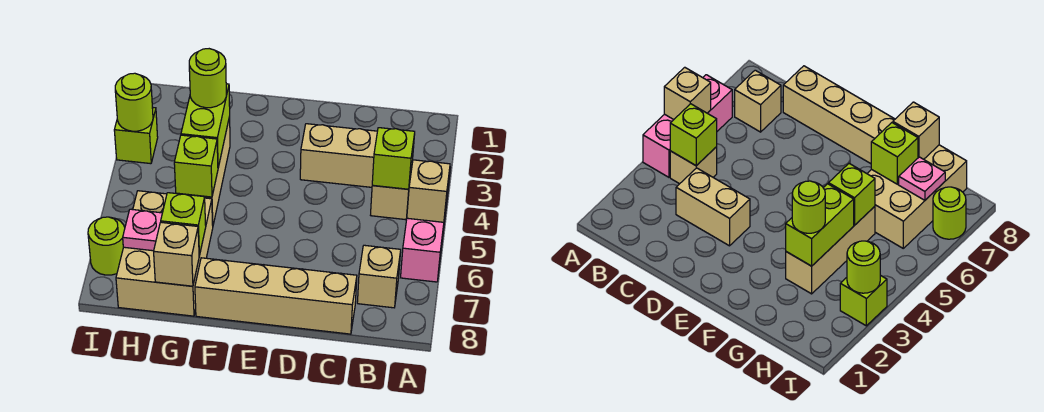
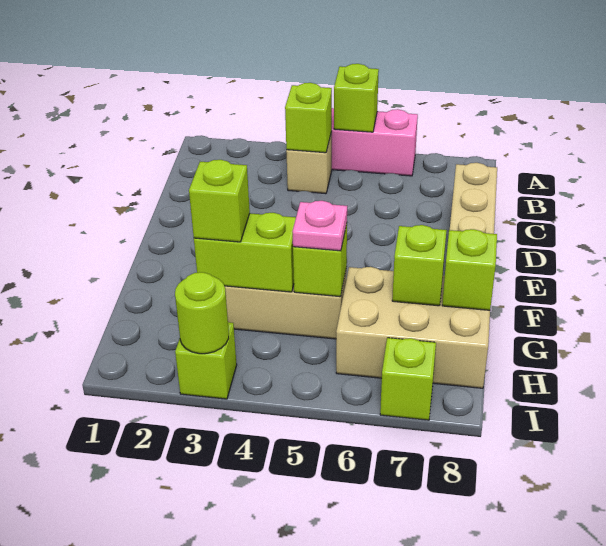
tan 1x1 brick [407,160,450,222] -> lime 1x1 brick [334,64,379,132]
tan 1x1 brick [357,245,401,308] -> none
tan 1x2 brick [300,124,377,187] -> none
lime 1x1 round brick [189,49,226,108] -> lime 1x1 brick [189,160,250,242]
tan 1x1 brick [154,222,199,286] -> lime 1x1 brick [442,229,497,310]
pink 1x1 plate [123,209,162,251] -> pink 1x1 plate moved to [292,201,347,251]
lime 1x1 round brick [88,217,125,275] -> lime 1x1 brick [380,338,436,420]

